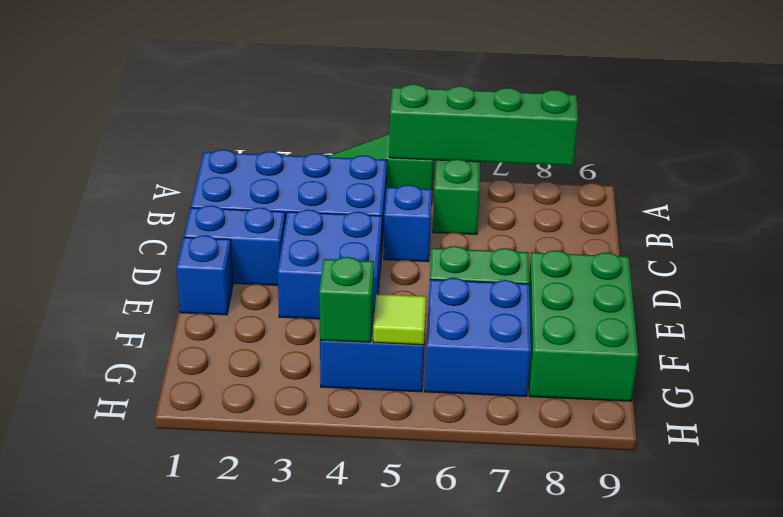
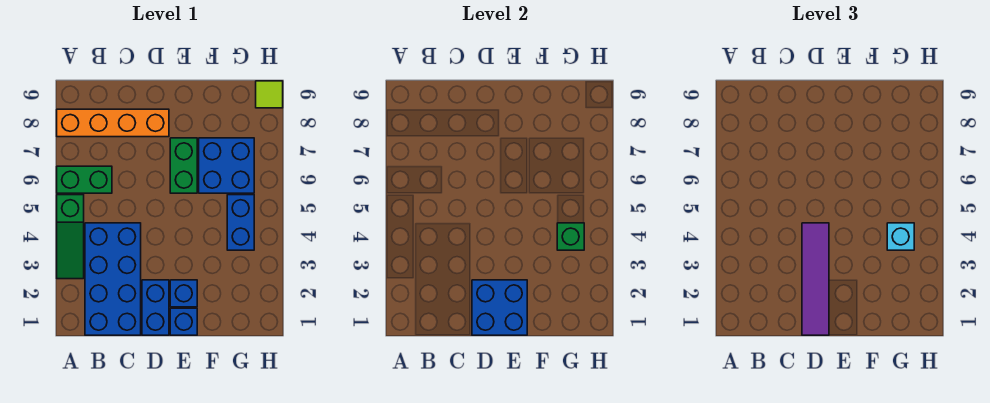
green 1x4 brick [389,84,578,166] -> none
none -> orange 1x4 brick [57,109,169,137]
blue 1x1 brick [384,185,432,262] -> blue 1x1 brick moved to [170,280,197,307]
none -> purple 1x4 tile [802,223,829,335]
blue 2x2 brick [278,210,382,319] -> blue 2x2 brick moved to [472,280,527,335]
green 2x3 brick [529,250,638,401] -> none
none -> cyan 1x1 brick [887,223,914,250]
lime 1x1 tile [373,294,426,345] -> lime 1x1 tile moved to [256,81,283,108]

